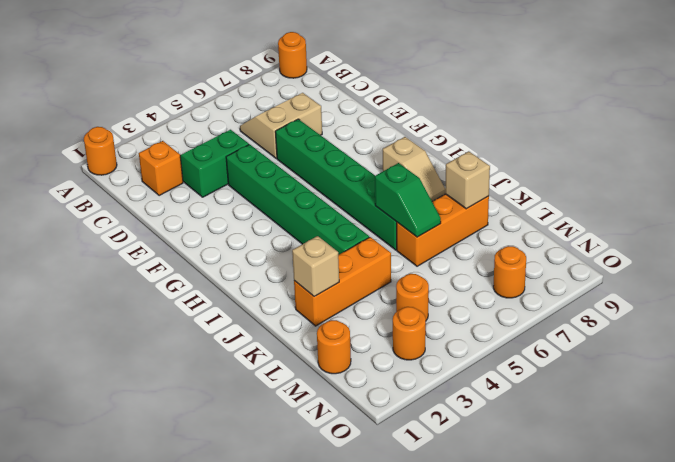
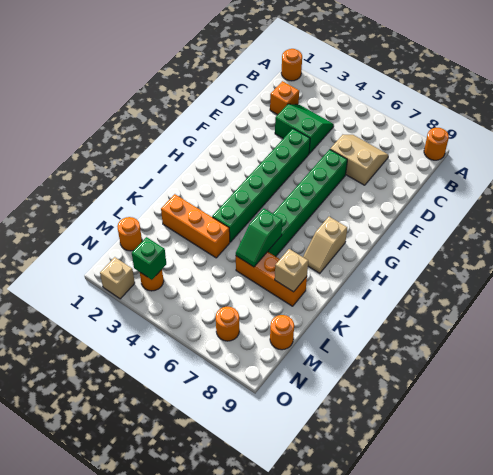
tan 1x1 brick [292,236,339,297] -> tan 1x1 brick moved to [100,257,135,299]
orange 1x1 round brick [396,274,429,320] -> orange 1x1 round brick moved to [270,315,294,350]
none -> green 1x1 brick [132,237,166,280]

